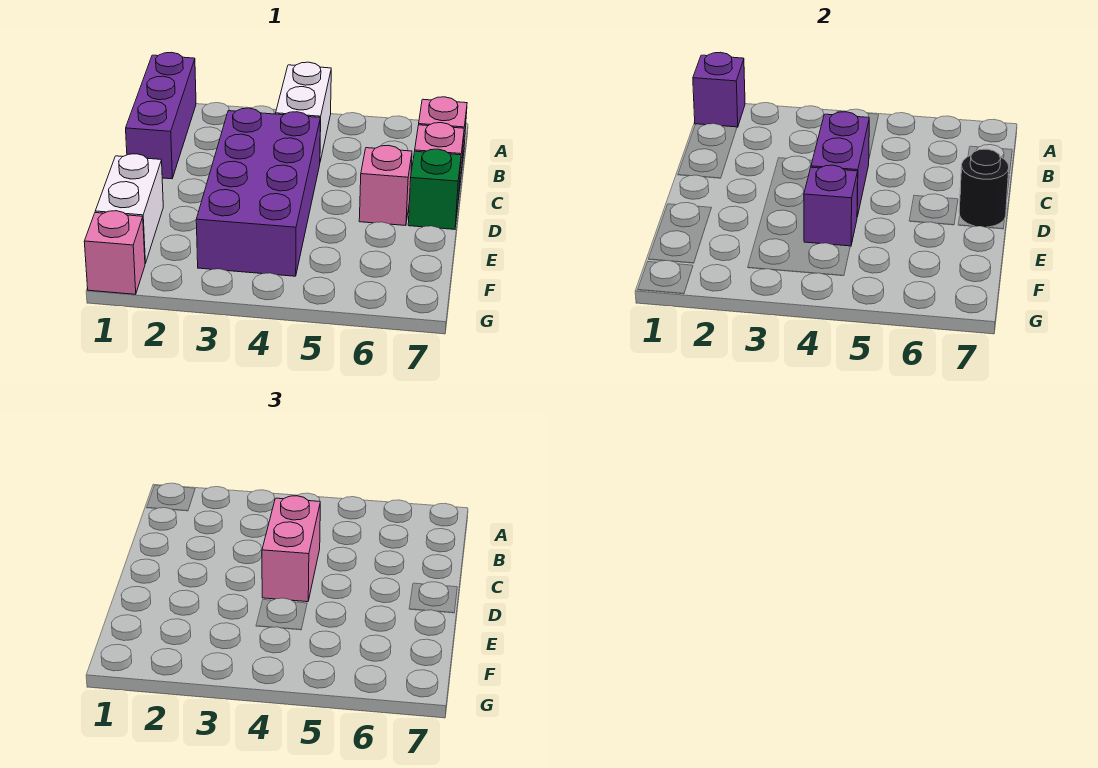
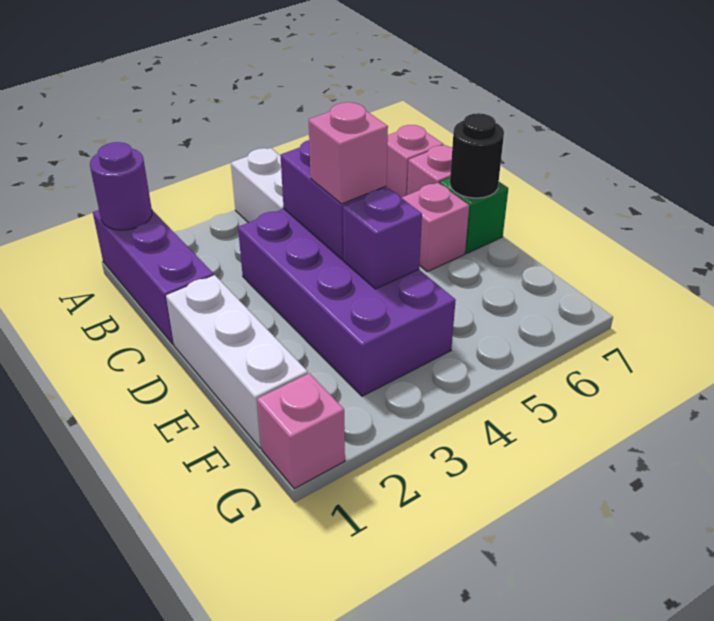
purple 1x1 brick [693,52,745,127] -> purple 1x1 round brick [90,142,152,230]
pink 1x2 brick [262,496,320,602] -> pink 1x1 brick [309,102,388,204]
white 1x2 brick [95,154,163,263] -> white 1x3 brick [166,275,308,448]

